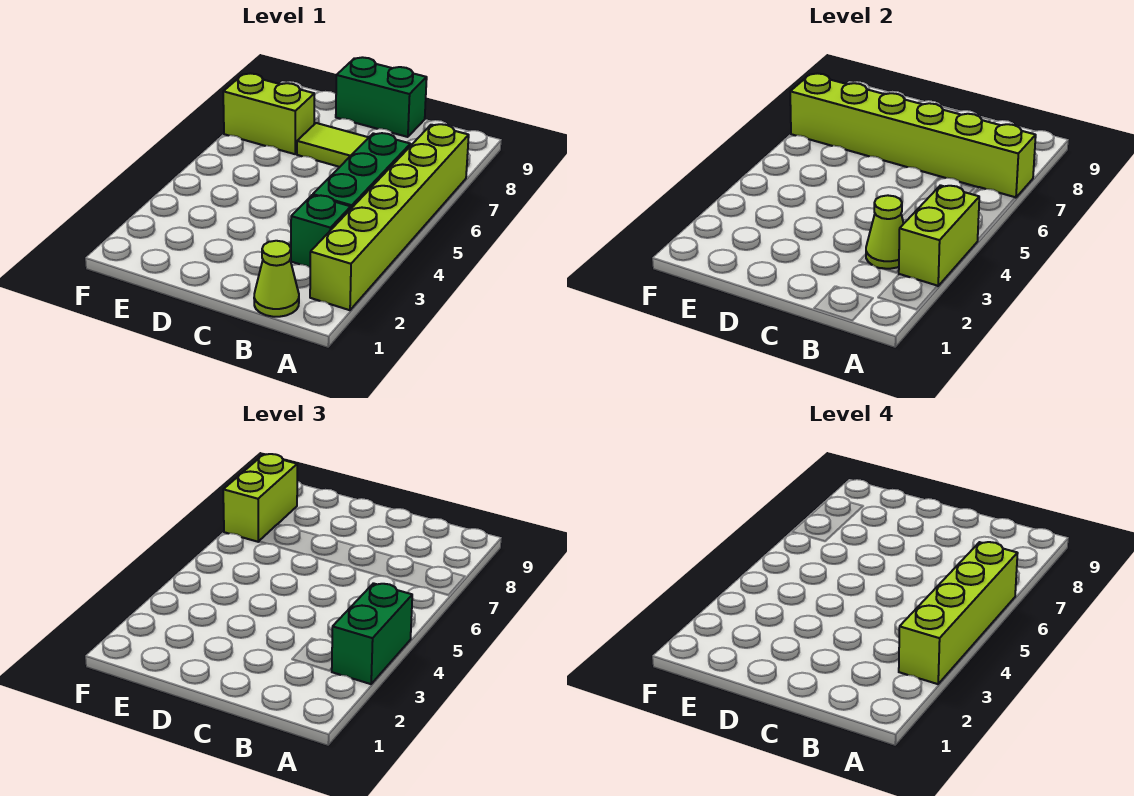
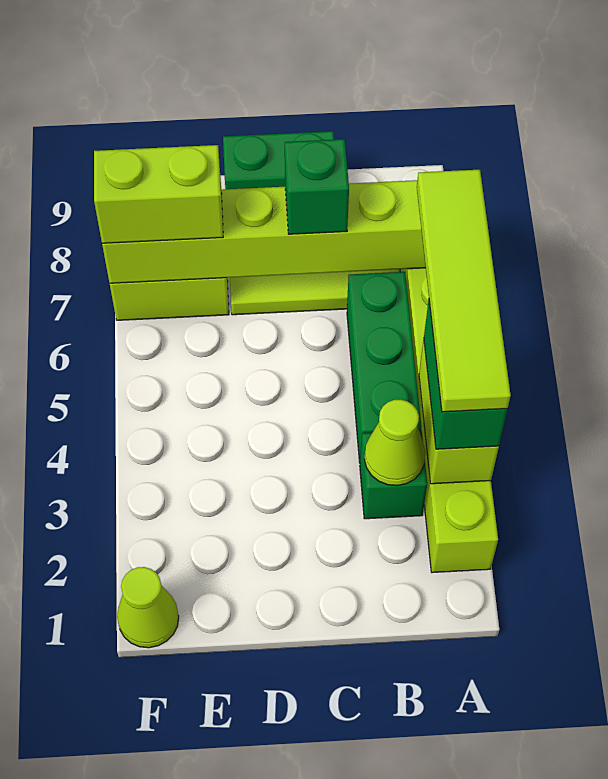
lime 1x4 brick [899,542,1018,684] -> lime 1x4 tile [417,170,511,412]
lime 1x1 cone [254,241,299,317] -> lime 1x1 cone moved to [117,567,179,648]
none -> green 1x1 brick [285,139,349,234]
lime 1x2 brick [223,454,297,542] -> lime 1x2 brick turned to [94,145,223,243]

